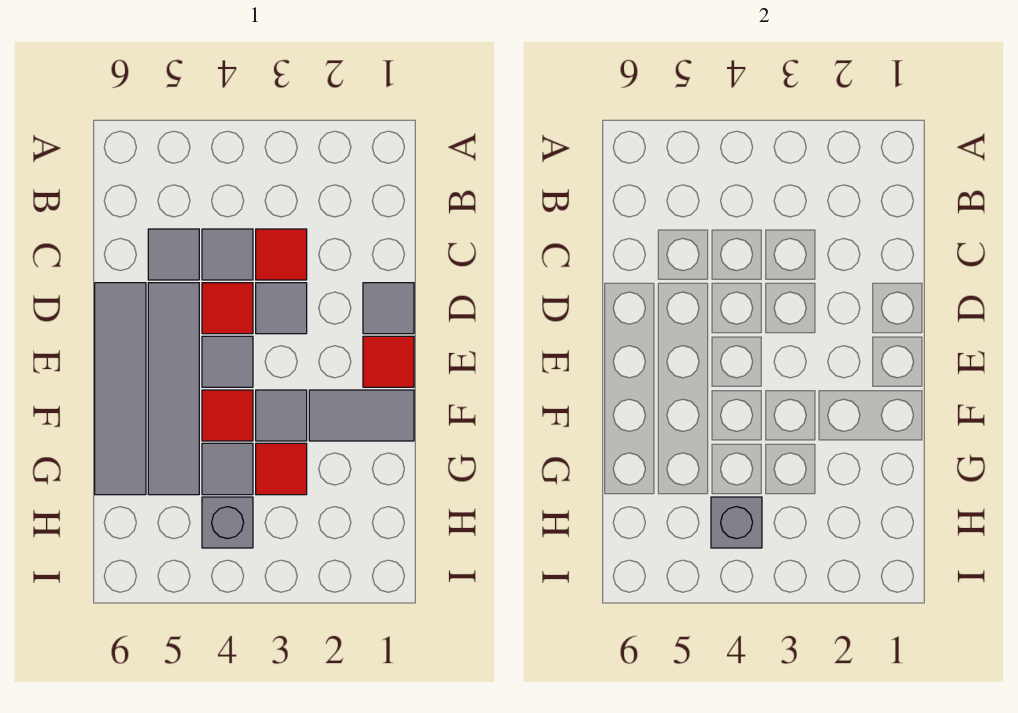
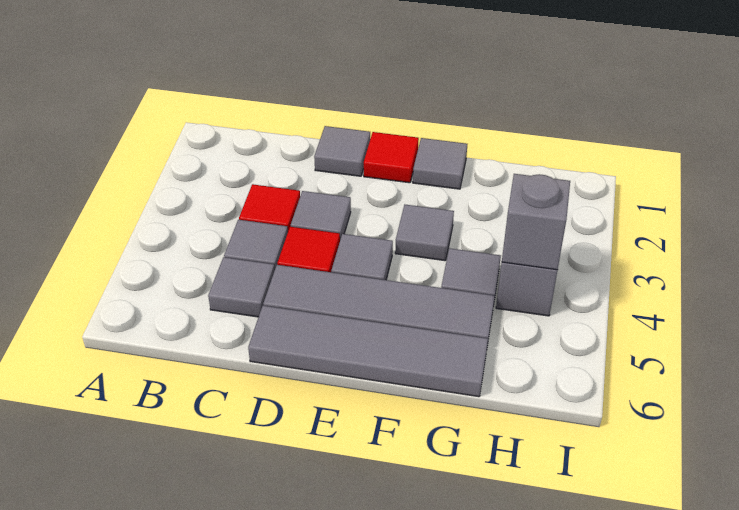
grey 1x2 tile [309,390,414,441] -> grey 1x1 tile [413,138,467,189]
red 1x1 tile [202,390,253,441] -> none
red 1x1 tile [256,443,307,495] -> none

